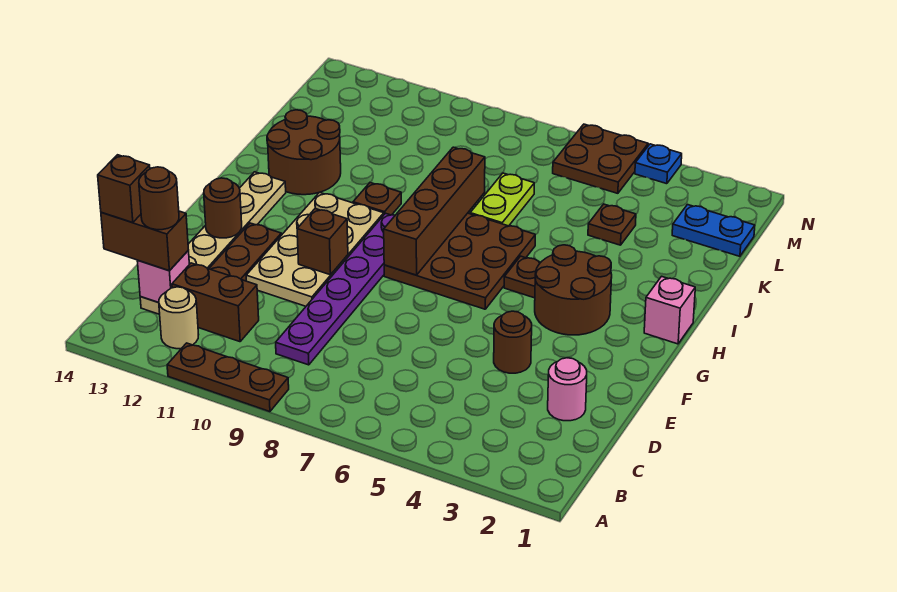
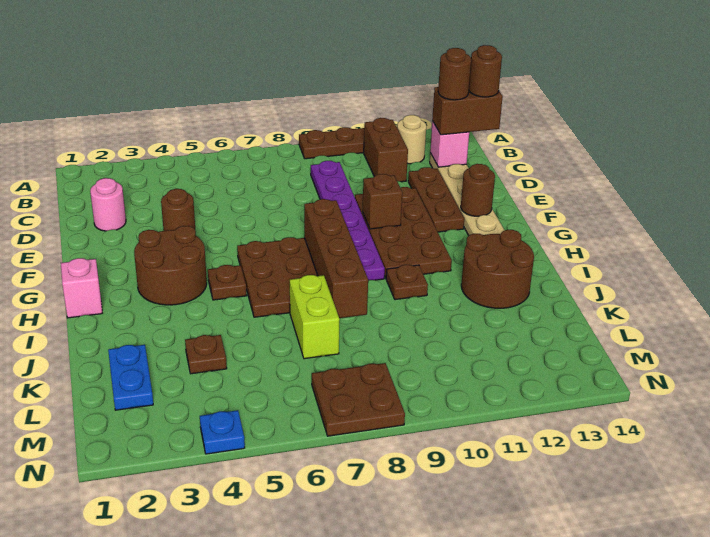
brown 1x2 brick [172,263,259,342] -> brown 1x2 brick turned to [364,118,408,182]
brown 1x1 brick [98,155,150,223] -> brown 1x1 round brick [469,45,502,97]
tan 2x4 plate [246,192,384,306] -> brown 2x4 plate [355,187,452,278]
lime 1x2 plate [470,173,534,226] -> lime 1x2 brick [290,275,340,359]
blue 1x2 plate [672,205,755,256] -> blue 1x2 plate turned to [108,345,153,410]
brown 2x2 plate [553,124,648,193] -> brown 2x2 plate moved to [312,363,405,436]

